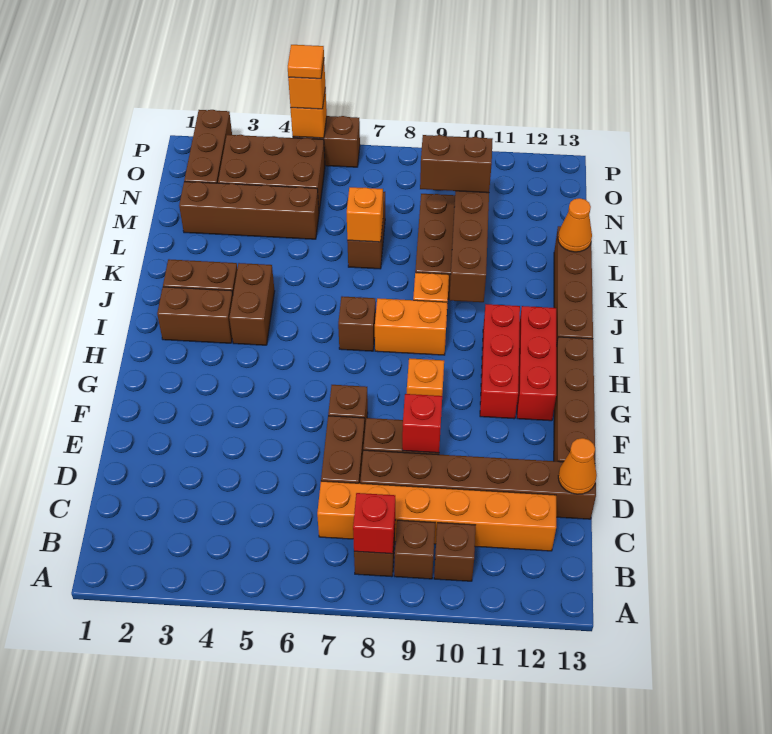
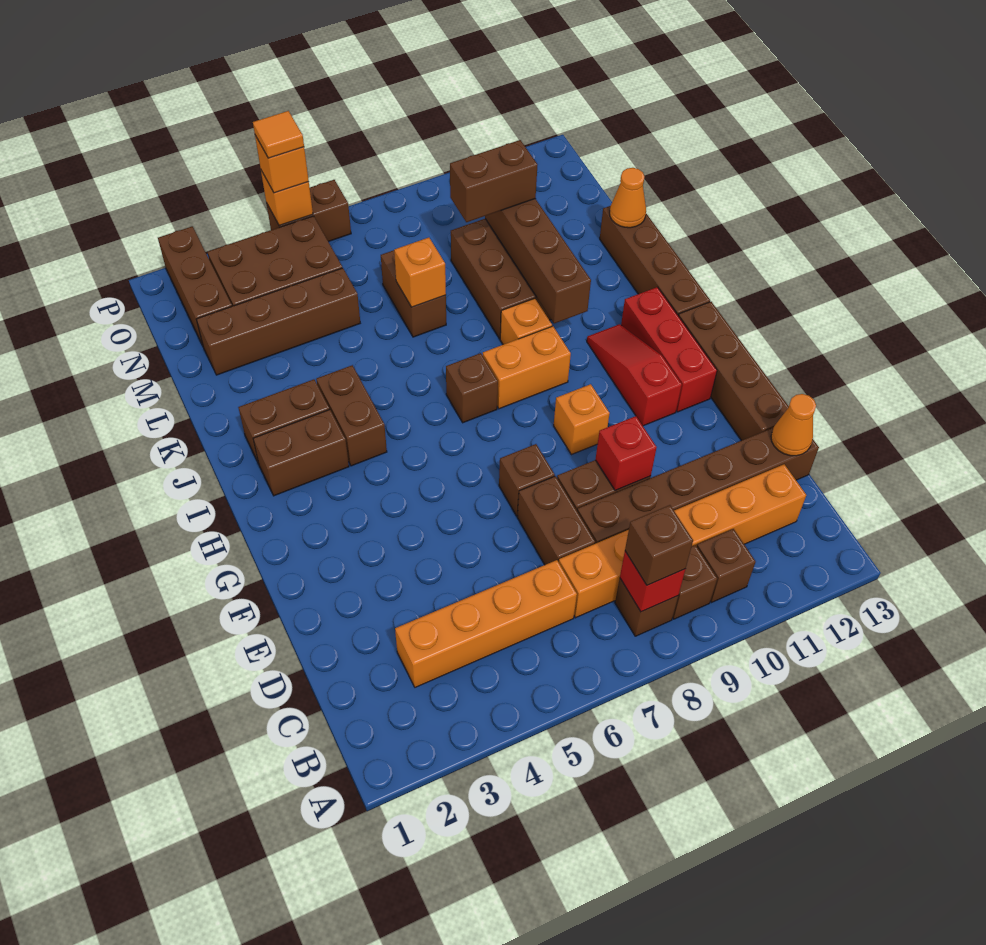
none -> brown 1x1 brick [625,505,693,585]
none -> orange 1x4 brick [395,560,577,687]
red 1x3 brick [480,304,520,419] -> red 1x3 slope [587,324,682,426]

